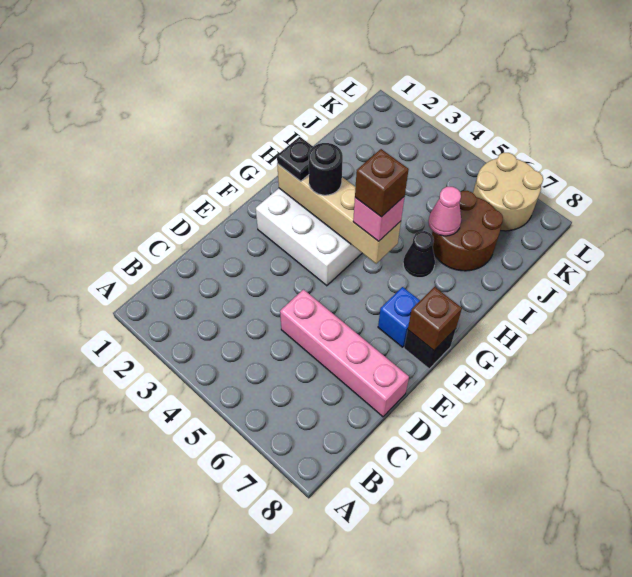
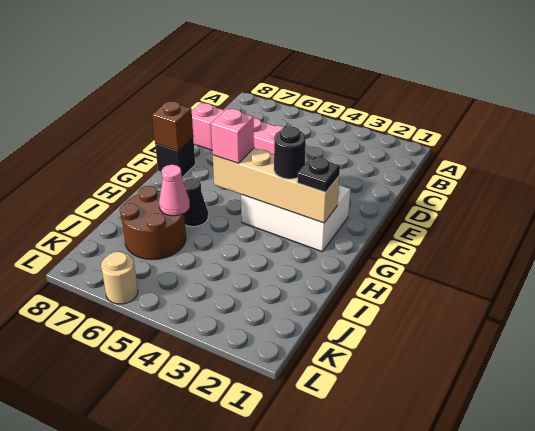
blue 1x1 brick [378,287,420,347] -> none
brown 1x1 brick [355,149,409,217] -> none
tan 2x2 round brick [473,153,543,231] -> tan 1x1 round brick [101,252,138,304]

